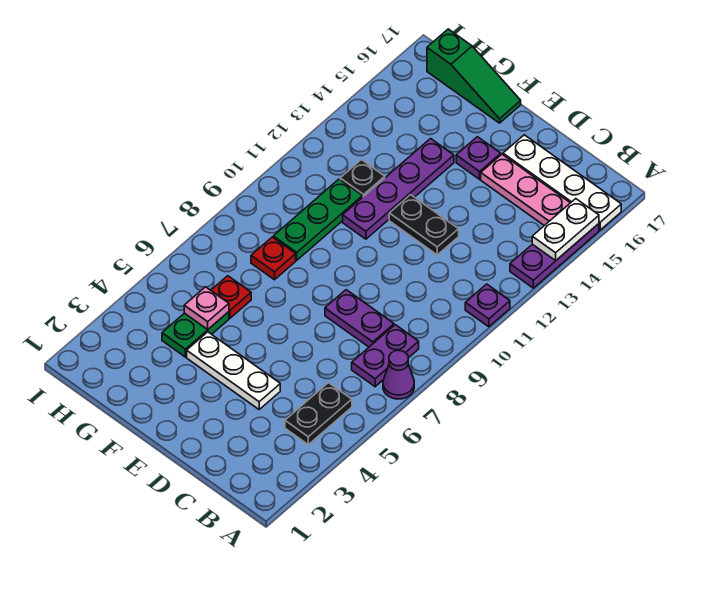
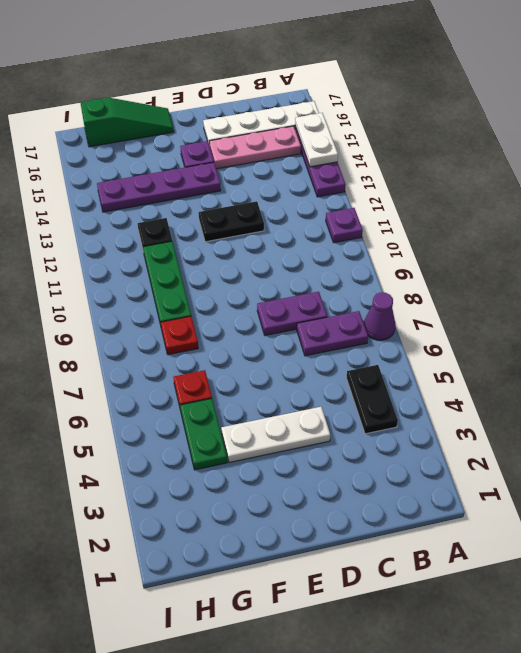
purple 1x2 plate [352,325,419,387] -> purple 1x2 plate turned to [297,311,368,356]
purple 1x4 plate [343,139,454,239] -> purple 1x4 plate turned to [97,162,221,212]
pink 1x1 plate [184,287,229,329] -> none

